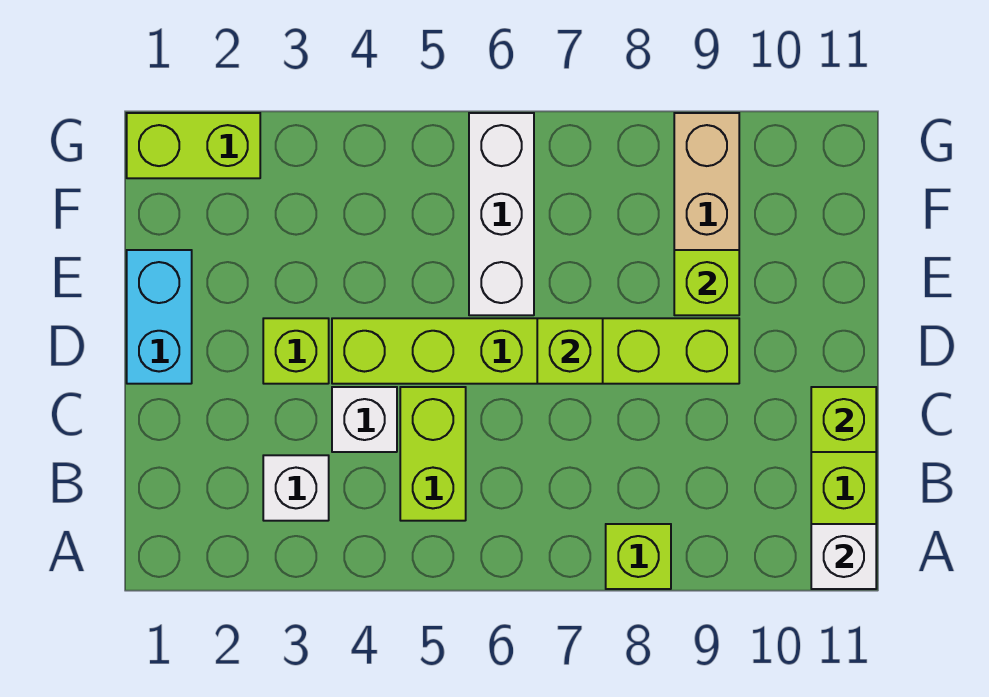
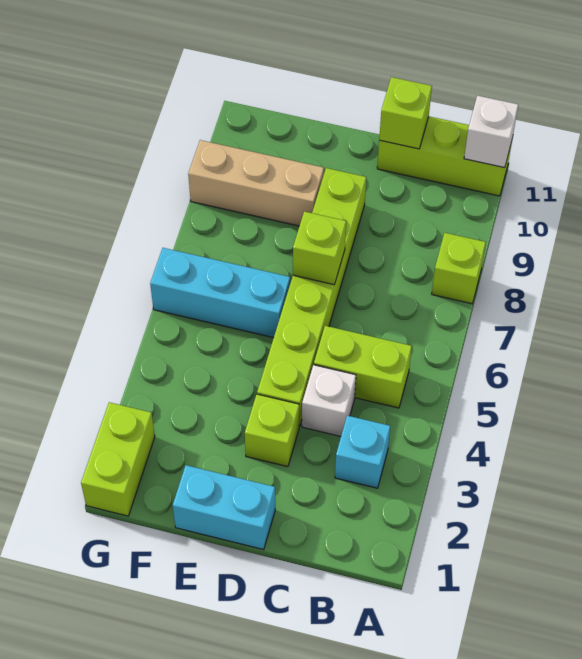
white 1x1 brick [263,455,329,521] -> cyan 1x1 brick [335,416,390,488]
white 1x3 brick [469,113,534,315] -> cyan 1x3 brick [150,248,290,338]
lime 1x1 brick [674,250,739,315] -> none

